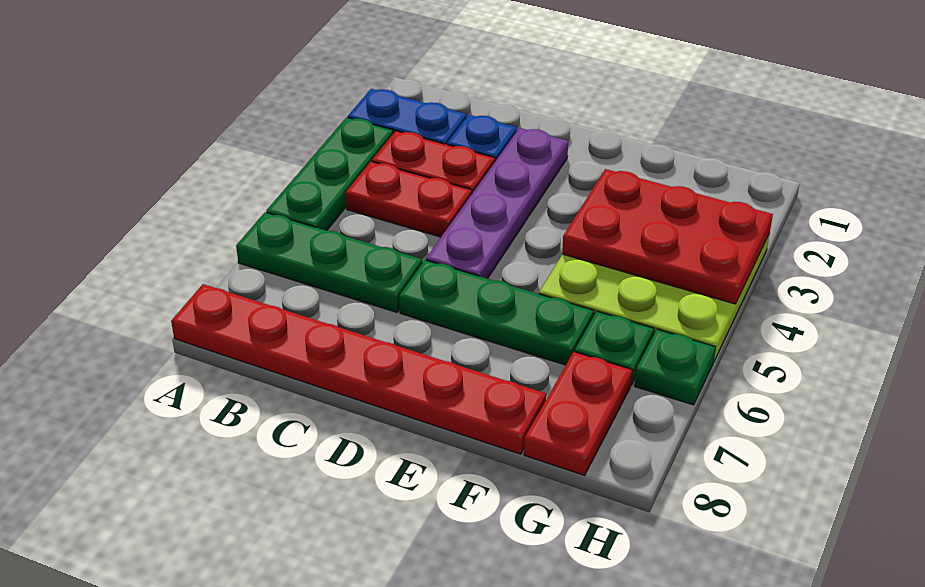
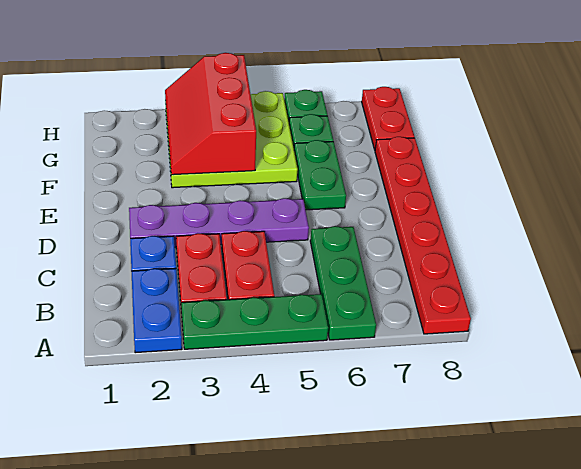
green 1x3 plate [399,260,594,365] -> green 1x2 plate [294,140,346,210]
red 2x3 plate [562,169,773,304] -> red 2x3 slope [165,53,256,175]
red 1x2 plate [524,352,632,475] -> red 1x2 plate turned to [362,87,414,150]

